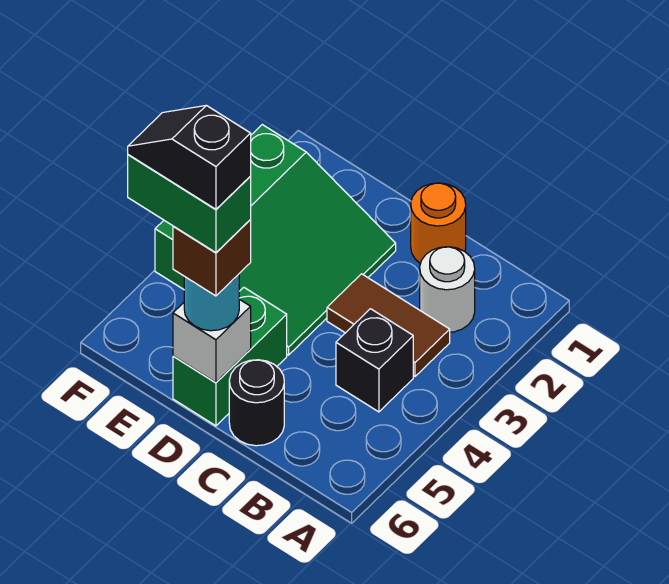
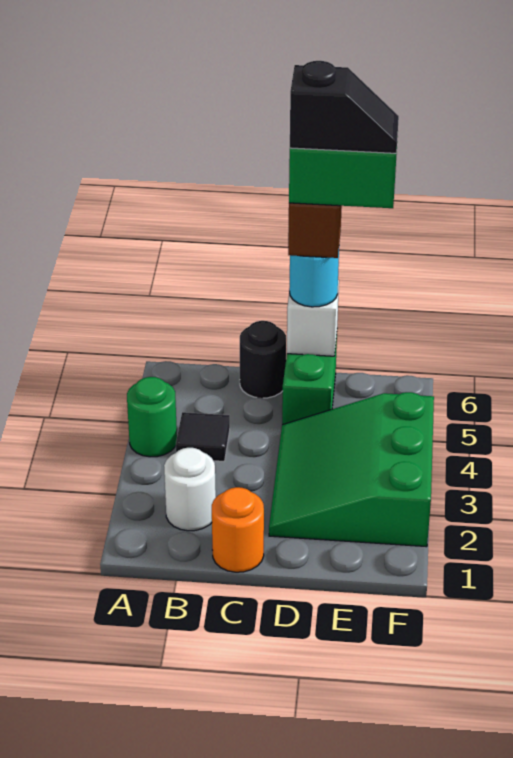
none -> green 1x1 round brick [127,377,177,457]
brown 1x2 tile [327,274,450,376] -> none
black 1x1 brick [336,309,413,412] -> black 1x1 tile [176,412,230,461]

